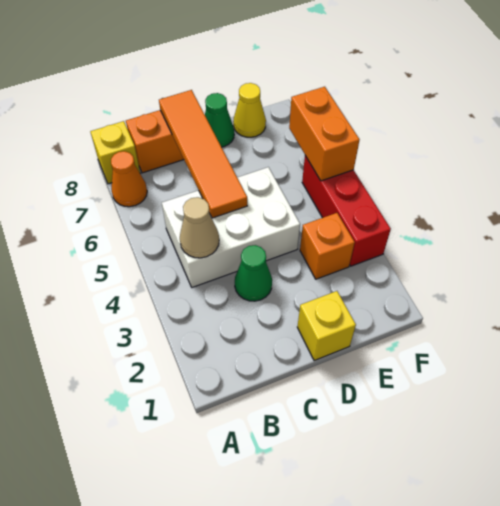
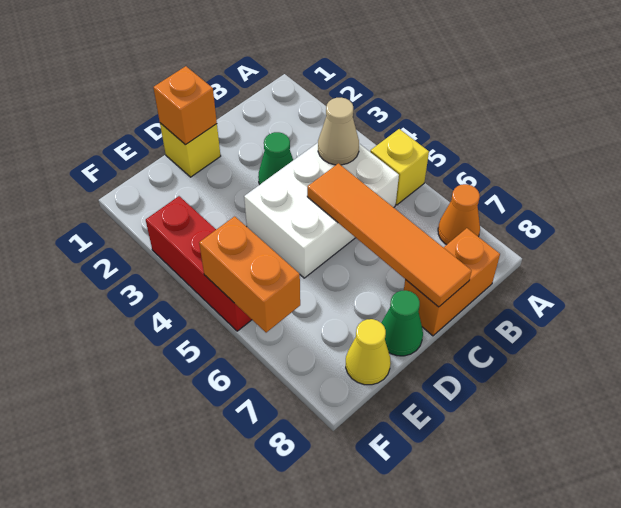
yellow 1x1 brick [90,121,140,184] -> yellow 1x1 brick moved to [370,129,429,205]
orange 1x1 brick [300,213,355,279] -> orange 1x1 brick moved to [153,66,217,145]

